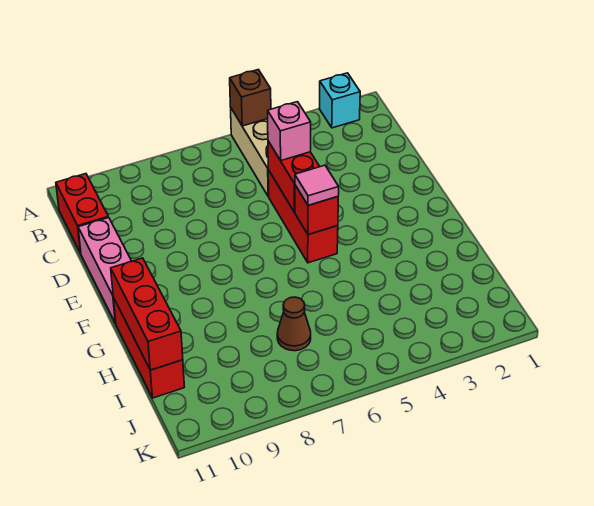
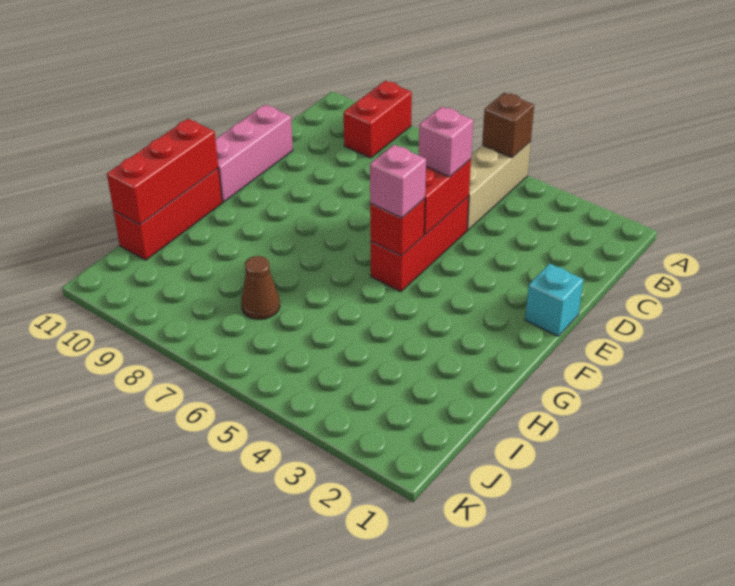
cyan 1x1 brick [319,73,360,128] -> cyan 1x1 brick moved to [525,264,583,336]
red 1x2 brick [56,174,109,253] -> red 1x2 brick moved to [344,81,412,158]
pink 1x1 tile [295,165,339,205] -> pink 1x1 brick [370,145,426,218]

